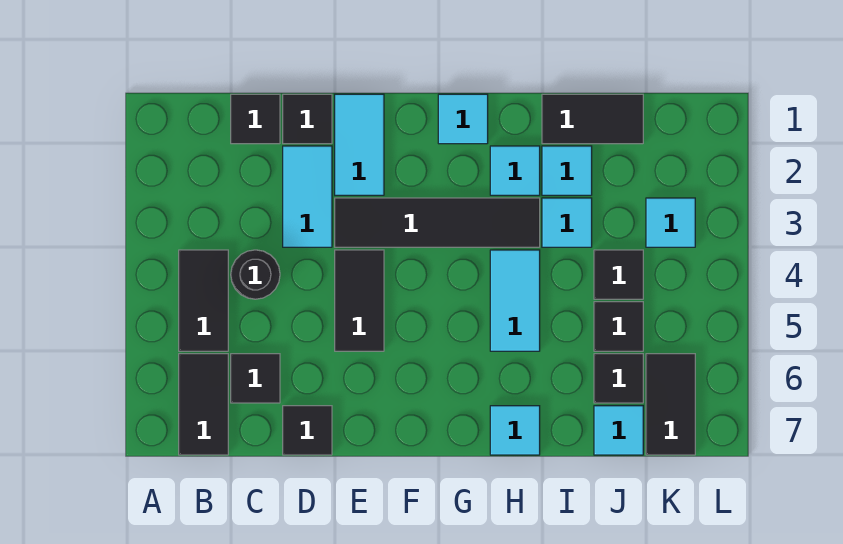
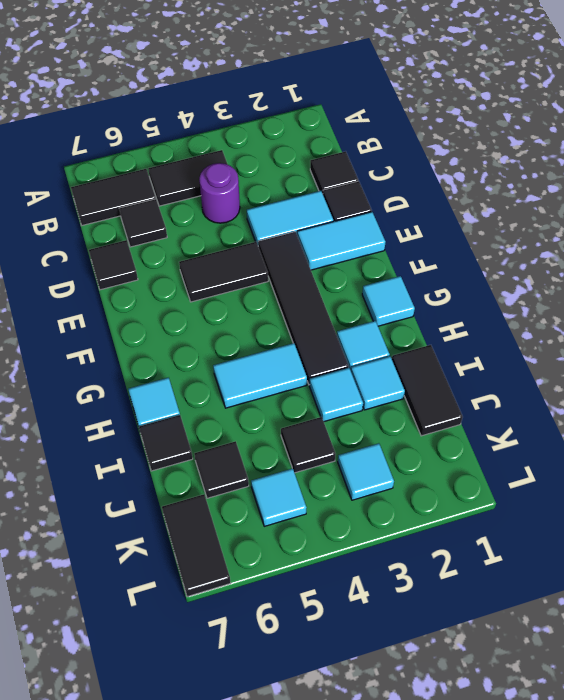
black 1x1 round brick [231,250,280,299] -> purple 1x1 round brick [199,163,240,223]
black 1x1 tile [594,302,643,351] -> black 1x1 tile moved to [139,415,193,471]
cyan 1x1 tile [594,406,643,455] -> cyan 1x1 tile moved to [251,468,307,526]
black 1x2 tile [646,354,695,455] -> black 1x2 tile turned to [162,494,231,597]

